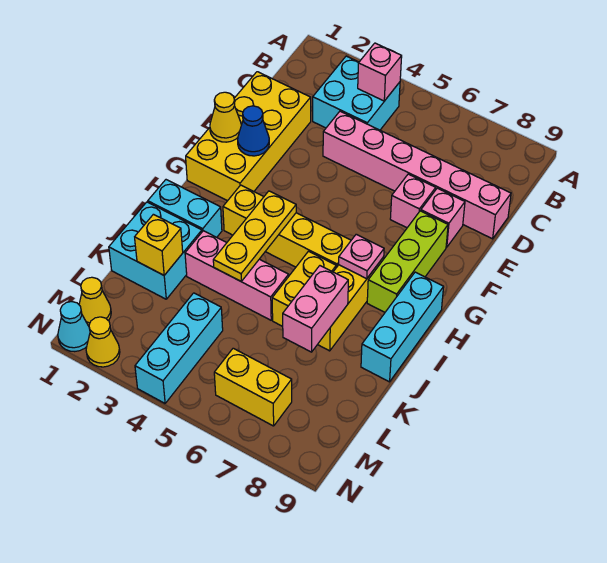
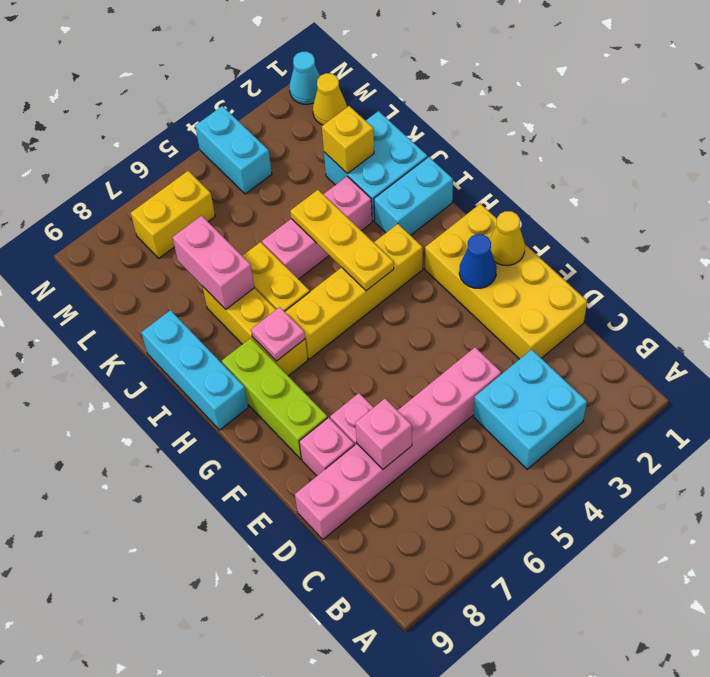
pink 1x1 brick [358,43,402,101] -> pink 1x1 brick moved to [355,399,412,469]
cyan 1x3 brick [135,293,223,403] -> cyan 1x2 brick [195,106,272,194]
yellow 1x1 cone [86,317,120,367] -> none

